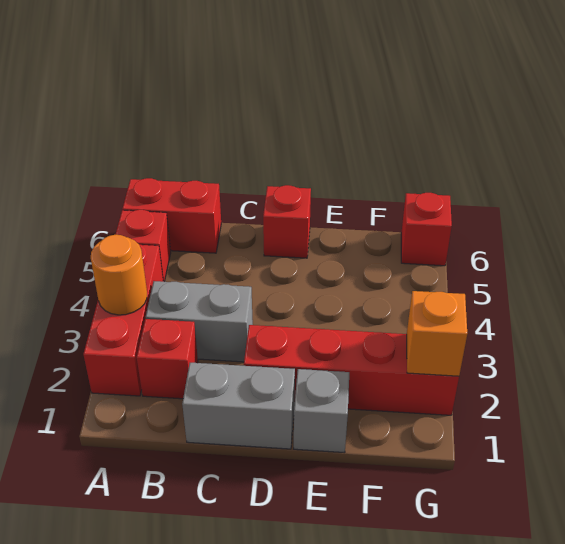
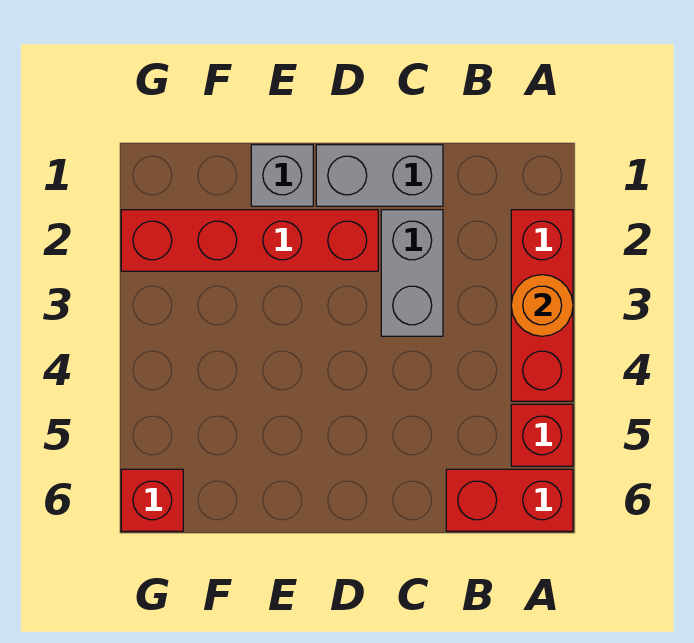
red 1x1 brick [137,319,198,399] -> none
grey 1x2 brick [146,281,253,362] -> grey 1x2 brick turned to [381,210,443,336]
red 1x1 brick [263,185,311,258] -> none
orange 1x1 brick [407,291,467,376] -> none

